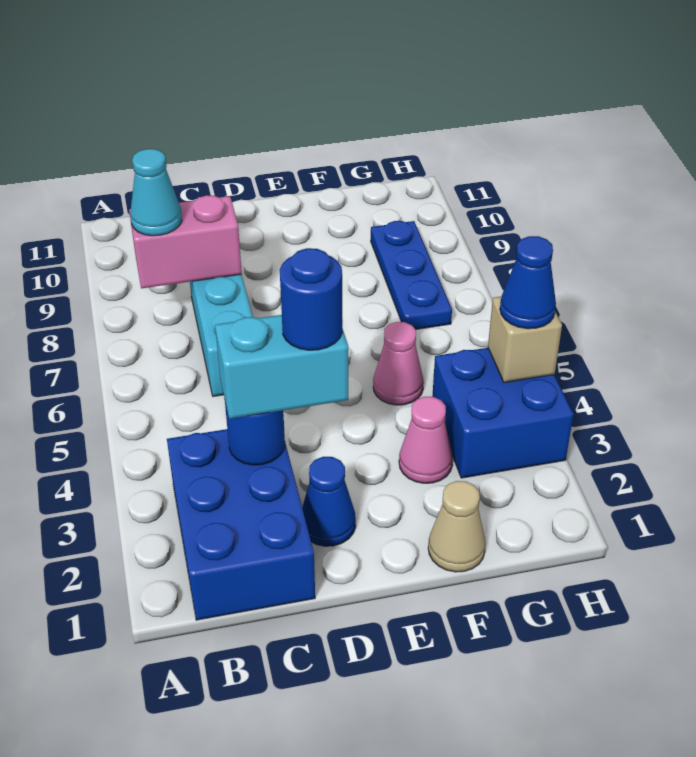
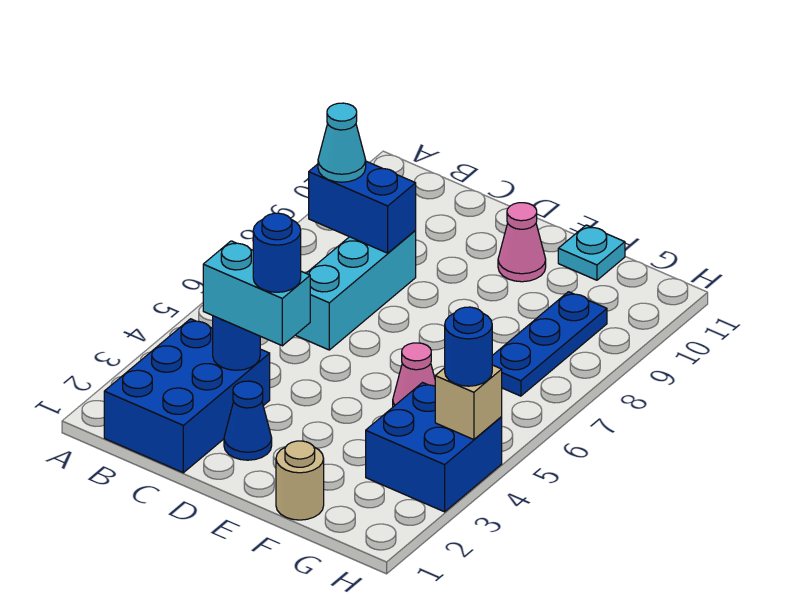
pink 1x2 brick [129,195,242,288] -> blue 1x2 brick [309,161,416,253]
tan 1x1 cone [428,481,486,572] -> tan 1x1 round brick [276,441,324,520]
pink 1x1 cone [399,397,453,483] -> pink 1x1 cone moved to [498,203,546,282]
none -> cyan 1x1 plate [558,225,625,280]
blue 1x1 cone [500,236,556,329] -> blue 1x1 round brick [445,307,492,386]

